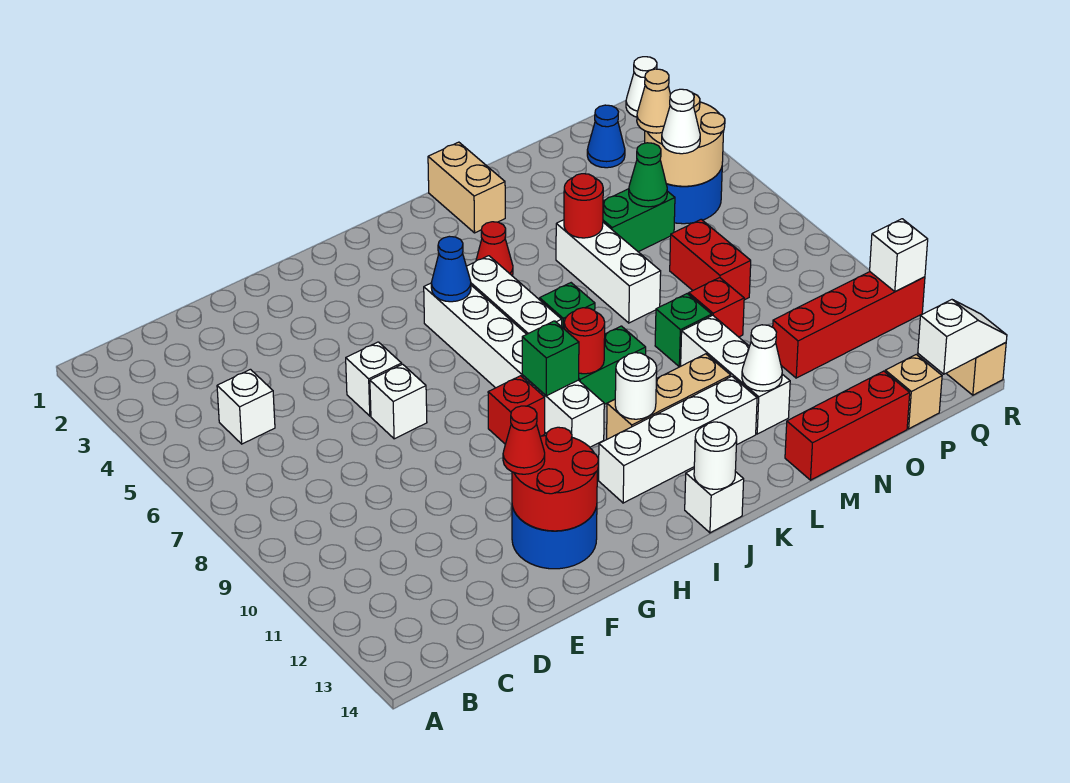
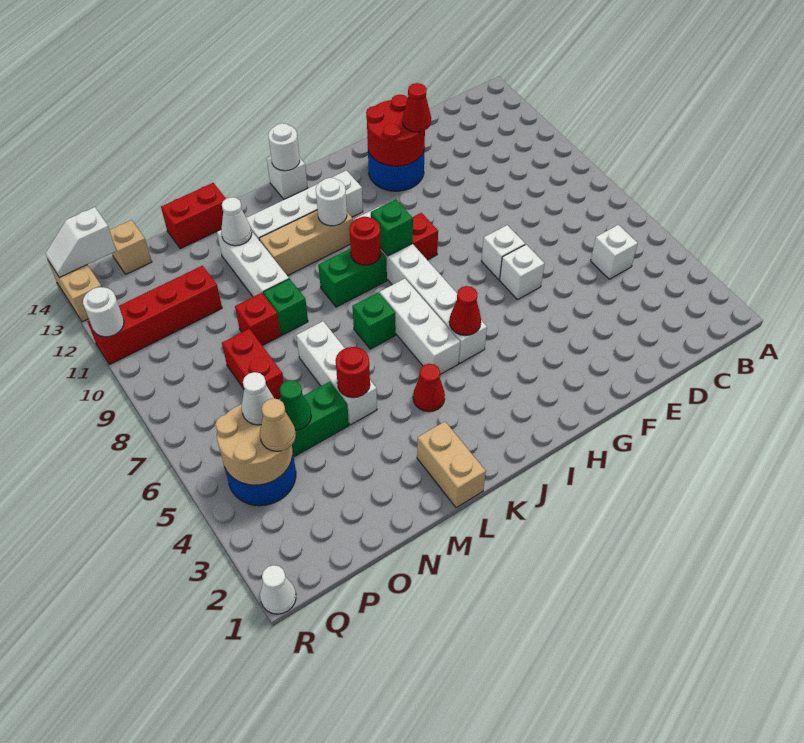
blue 1x1 cone [431,236,471,302] -> red 1x1 cone [449,286,481,336]
red 1x3 brick [785,371,910,480] -> red 1x2 brick [161,183,226,249]
blue 1x1 cone [587,105,625,168] -> none
white 1x1 brick [870,219,928,292] -> white 1x1 round brick [83,287,124,337]

